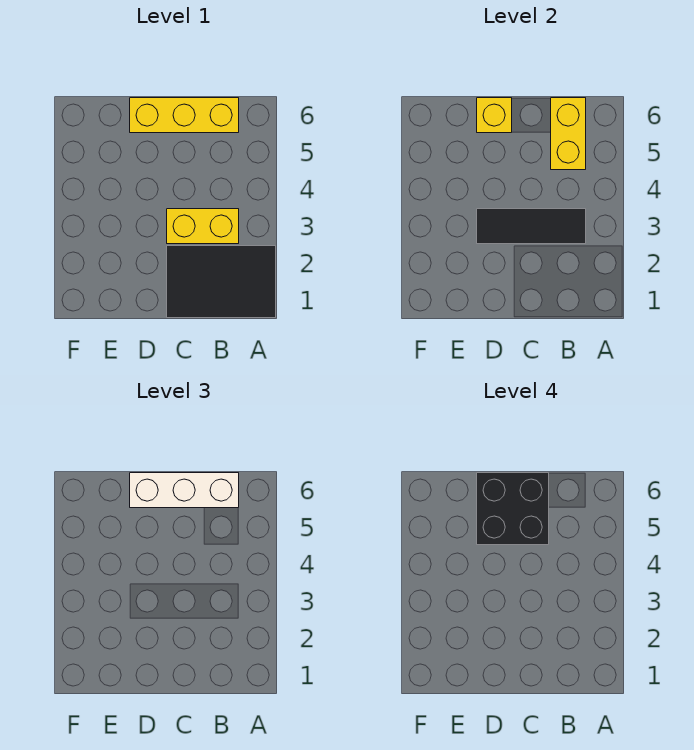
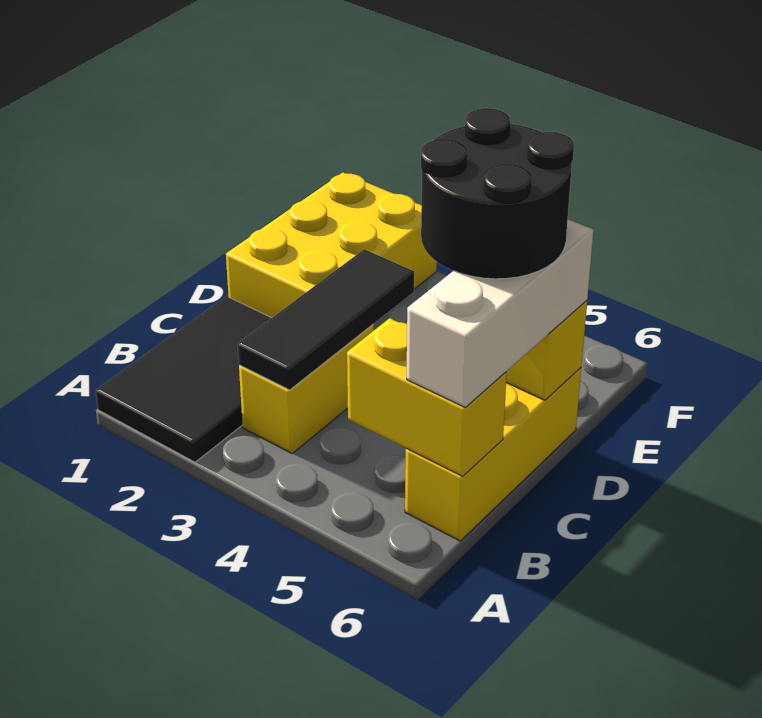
black 2x2 brick [477,473,549,545] -> black 2x2 round brick [421,108,574,279]
none -> yellow 2x3 brick [226,173,437,318]

